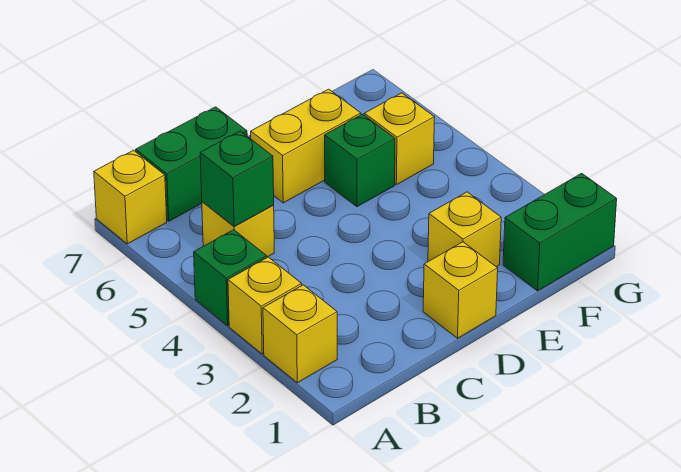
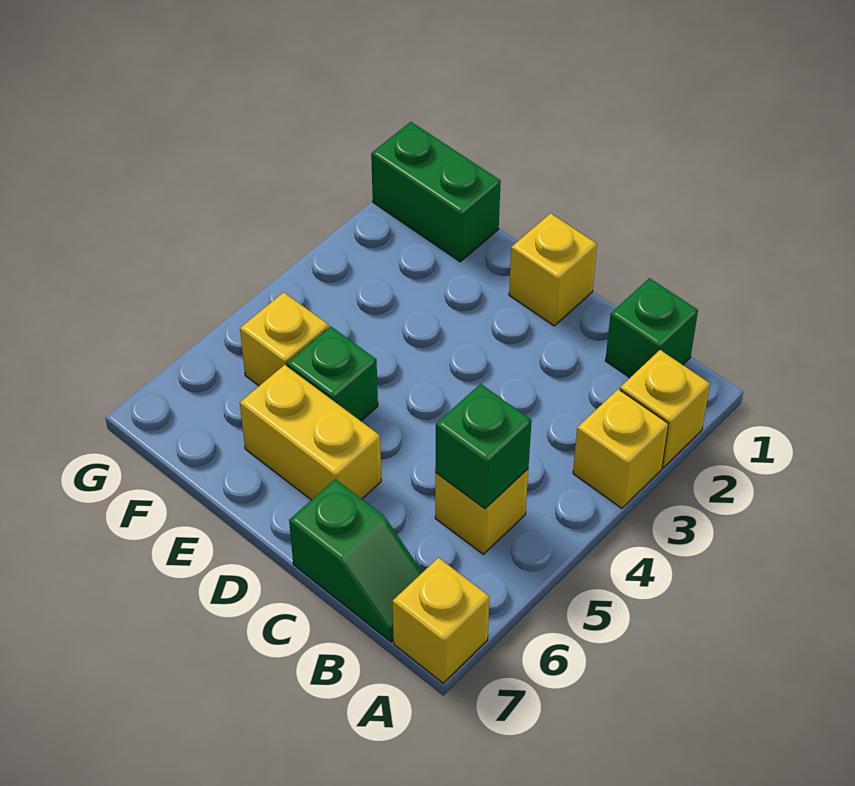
green 1x1 brick [194,230,267,326] -> green 1x1 brick moved to [605,278,698,378]
green 1x2 brick [136,107,247,221] -> green 1x2 slope [289,479,423,642]
yellow 1x1 brick [428,192,501,267] -> none

